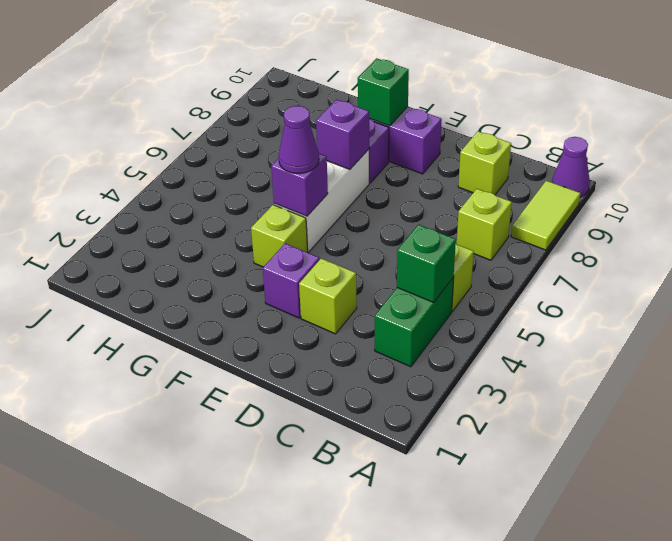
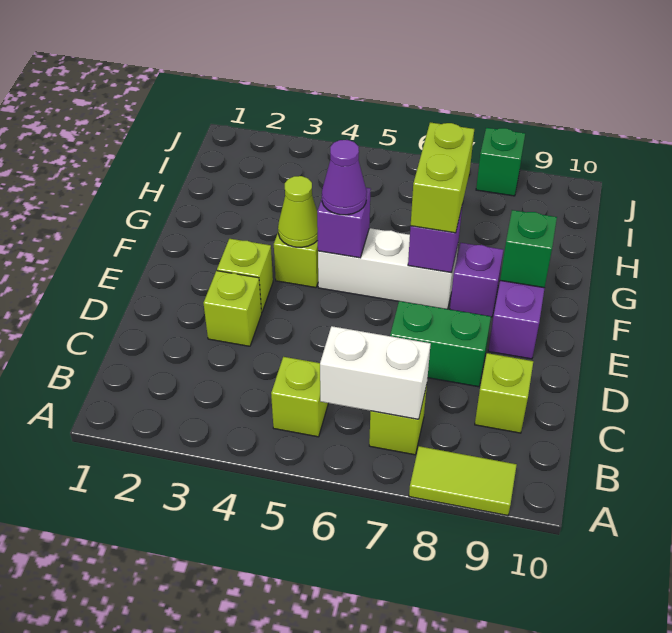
purple 1x1 cone [552,137,590,197] -> none
green 1x2 brick [375,277,454,367] -> green 1x2 brick moved to [390,301,491,387]
green 1x1 brick [397,225,456,302] -> green 1x1 brick moved to [476,128,525,196]
none -> white 1x2 brick [320,326,431,419]
purple 1x1 brick [263,244,319,318] -> lime 1x1 brick [217,239,273,313]
none -> lime 1x1 cone [278,176,318,247]
none -> lime 1x2 brick [411,122,474,233]

